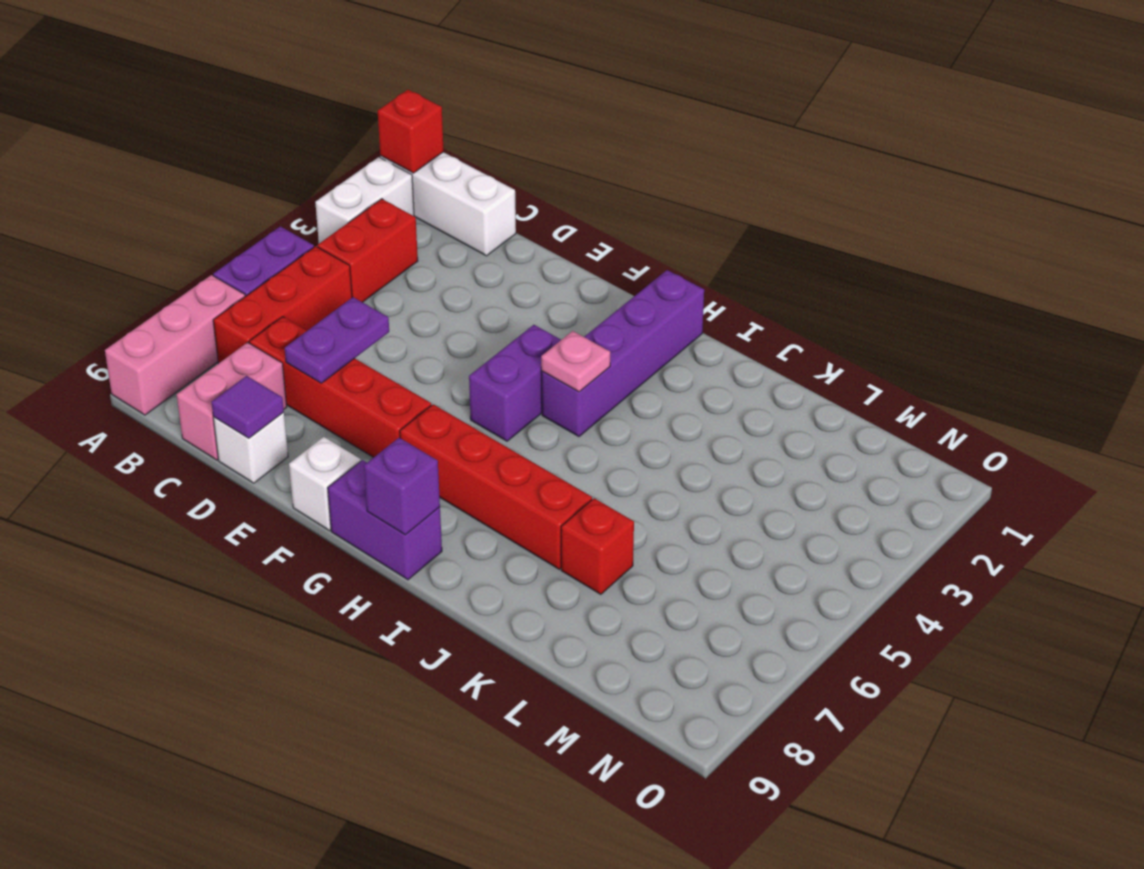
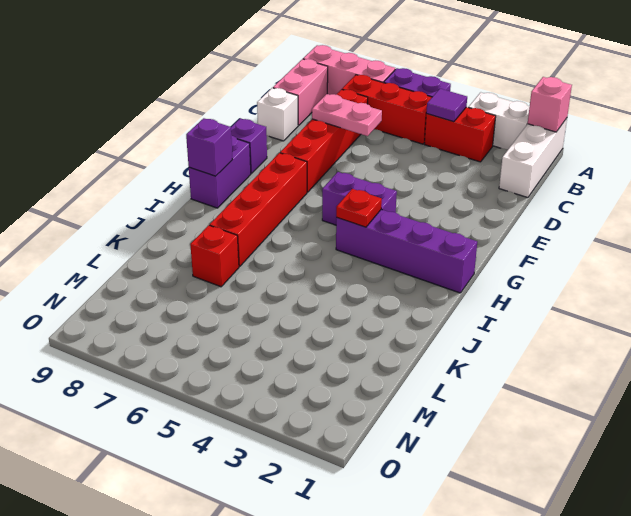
red 1x1 brick [378,90,444,173] -> pink 1x1 brick [528,77,572,132]
pink 1x2 brick [177,342,287,460] -> pink 1x2 brick turned to [273,59,328,125]
purple 1x2 plate [285,297,389,383] -> pink 1x2 plate [312,94,382,136]
purple 1x1 tile [212,376,284,438] -> purple 1x1 tile moved to [426,89,467,122]
white 1x1 brick [289,437,361,531] -> purple 1x1 brick [231,119,267,173]
pink 1x1 plate [541,331,610,392] -> red 1x1 plate [336,189,382,227]

